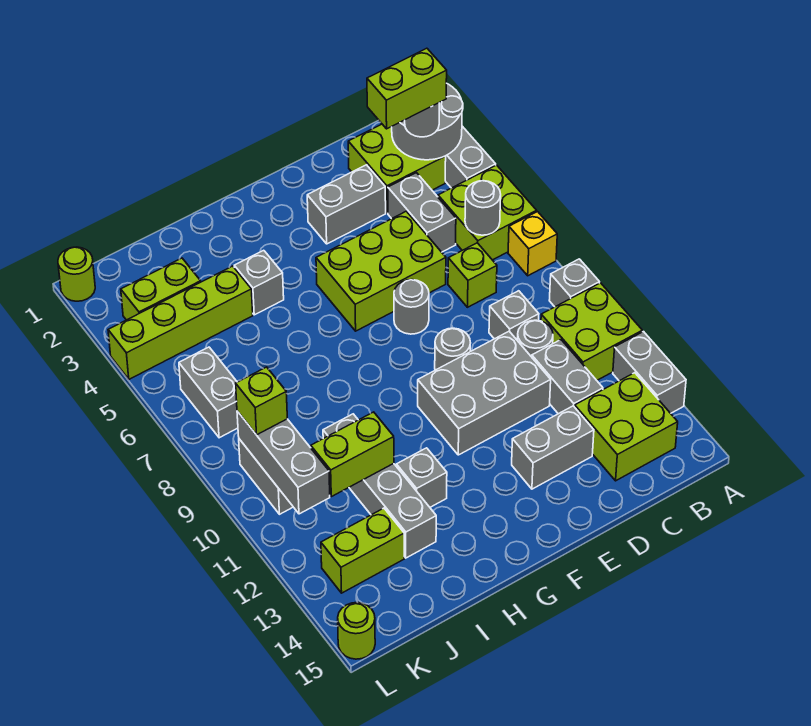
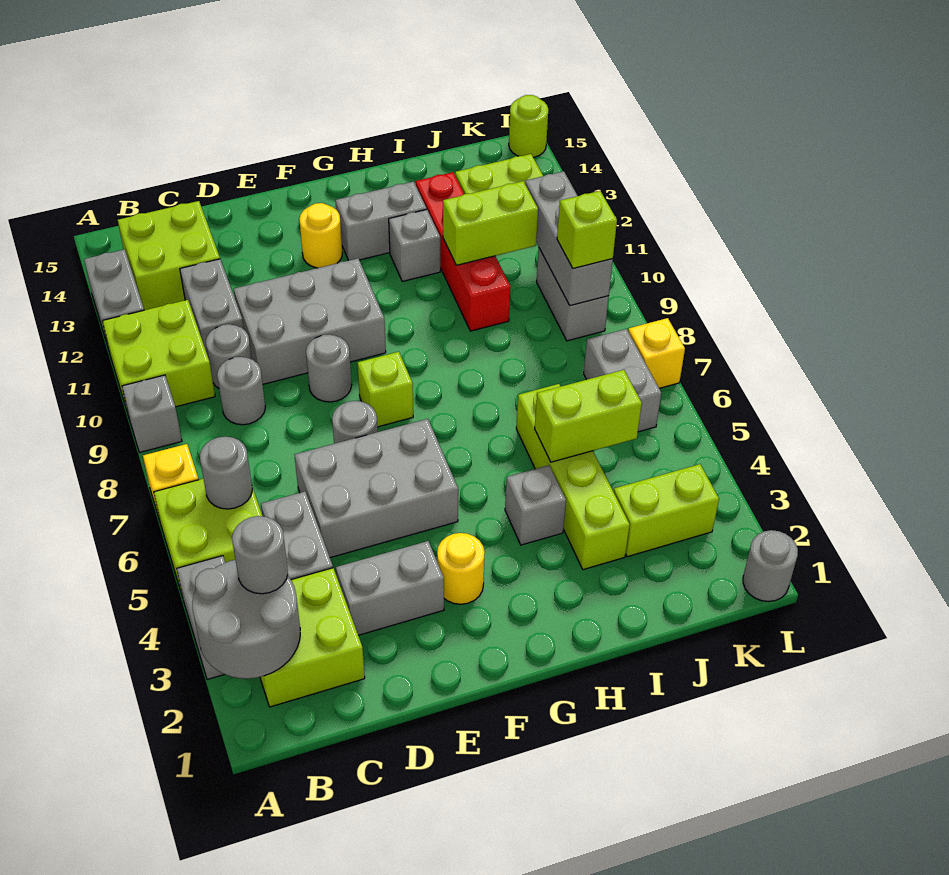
lime 1x2 brick [367,48,447,129] -> lime 1x2 brick moved to [535,370,642,462]
lime 1x1 brick [448,243,497,307] -> lime 1x1 brick moved to [358,352,413,427]
grey 1x1 brick [489,291,539,340] -> grey 1x1 round brick [217,357,265,425]
lime 2x3 brick [316,211,446,331] -> grey 2x3 brick [295,419,458,558]
grey 1x2 brick [512,406,594,489] -> grey 1x2 brick moved to [335,182,427,261]
none -> yellow 1x1 round brick [437,533,485,604]
none -> yellow 1x1 round brick [299,203,342,268]
lime 1x4 brick [108,266,253,379] -> lime 1x4 brick turned to [516,384,630,570]
grey 1x4 brick [323,414,436,558] -> red 1x4 brick [416,172,510,331]
lime 1x1 round brick [58,247,95,301] -> grey 1x1 round brick [743,530,798,602]
none -> yellow 1x1 brick [628,318,685,388]

